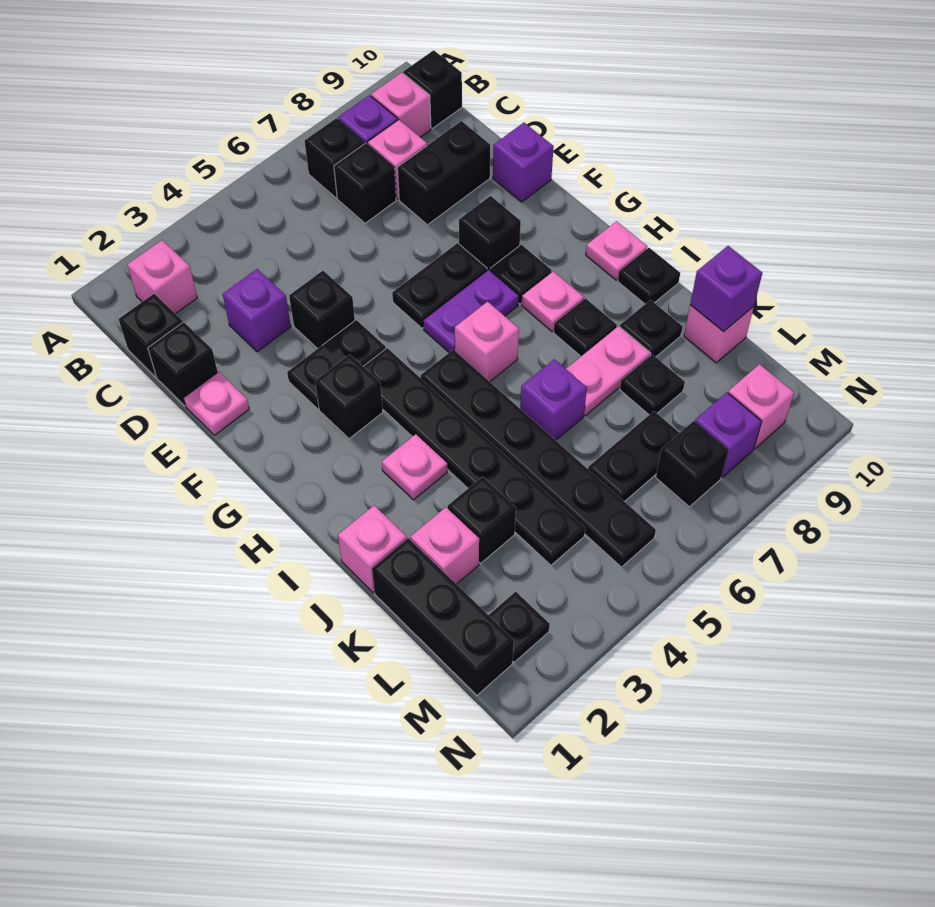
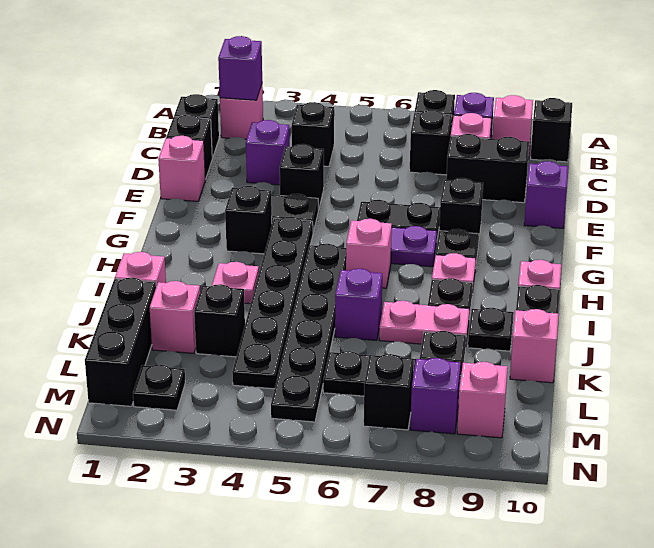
none -> black 1x1 brick [292,102,334,166]
pink 1x1 plate [184,372,249,435] -> pink 1x1 brick [158,136,205,201]
purple 1x1 brick [690,246,762,332] -> purple 1x1 brick moved to [218,36,262,100]

